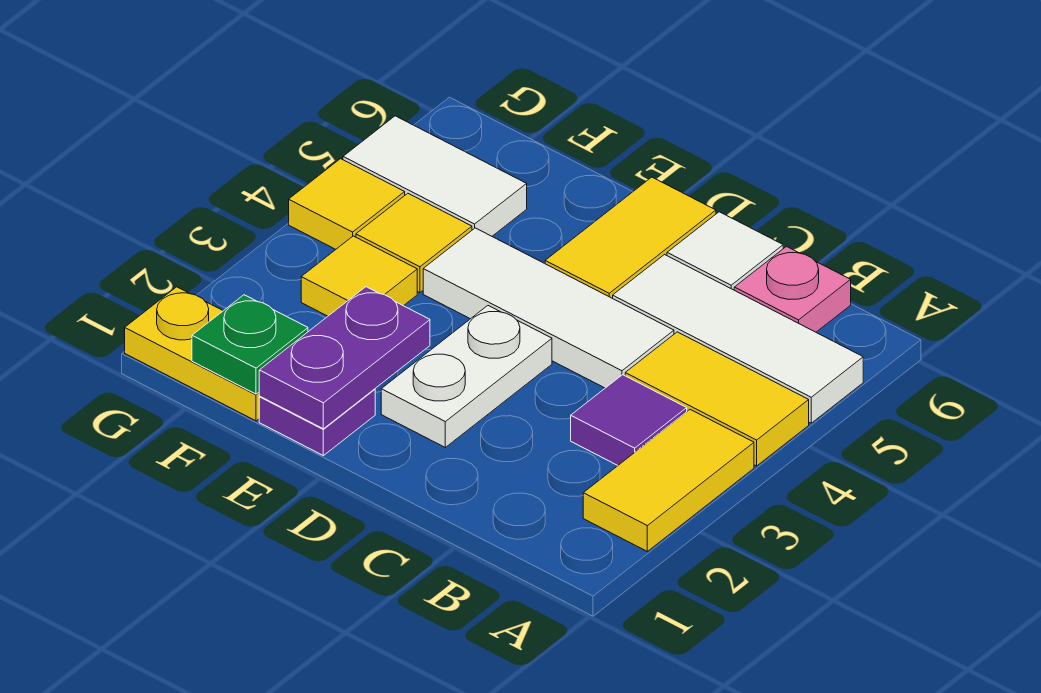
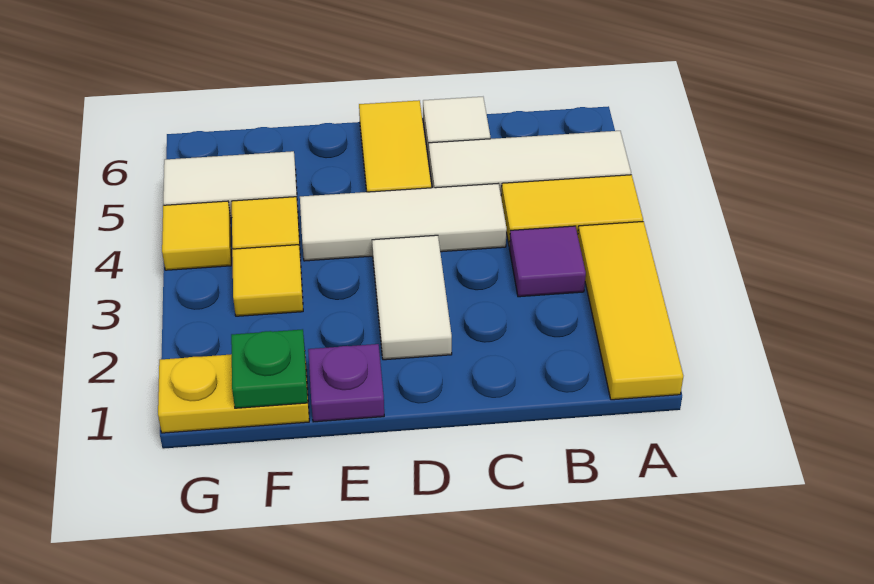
yellow 1x2 tile [583,410,754,551] -> yellow 1x3 tile [578,221,683,400]
pink 1x1 plate [734,247,851,332] -> none
white 1x2 plate [381,306,552,447] -> white 1x2 tile [372,235,452,360]
purple 1x2 plate [259,287,430,429] -> none

